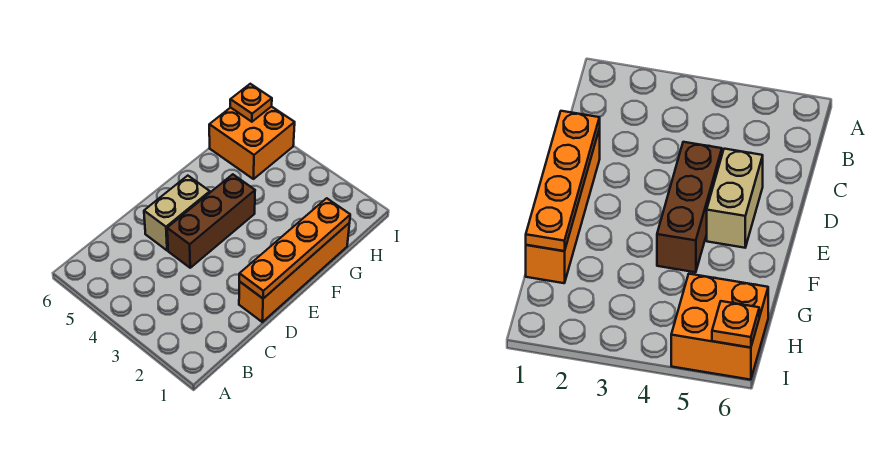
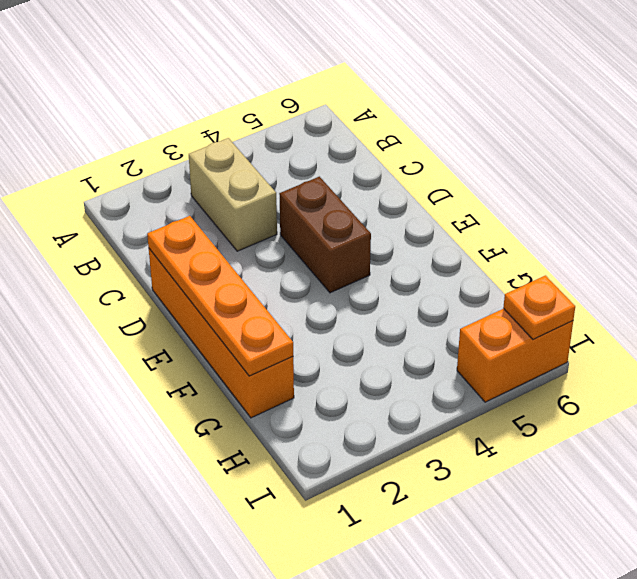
brown 1x3 brick [167,174,255,268] -> brown 1x2 brick [279,177,371,293]
tan 1x2 brick [144,176,210,250] -> tan 1x2 brick moved to [189,138,277,251]
orange 2x2 brick [209,106,295,179] -> orange 1x2 brick [457,309,573,402]

